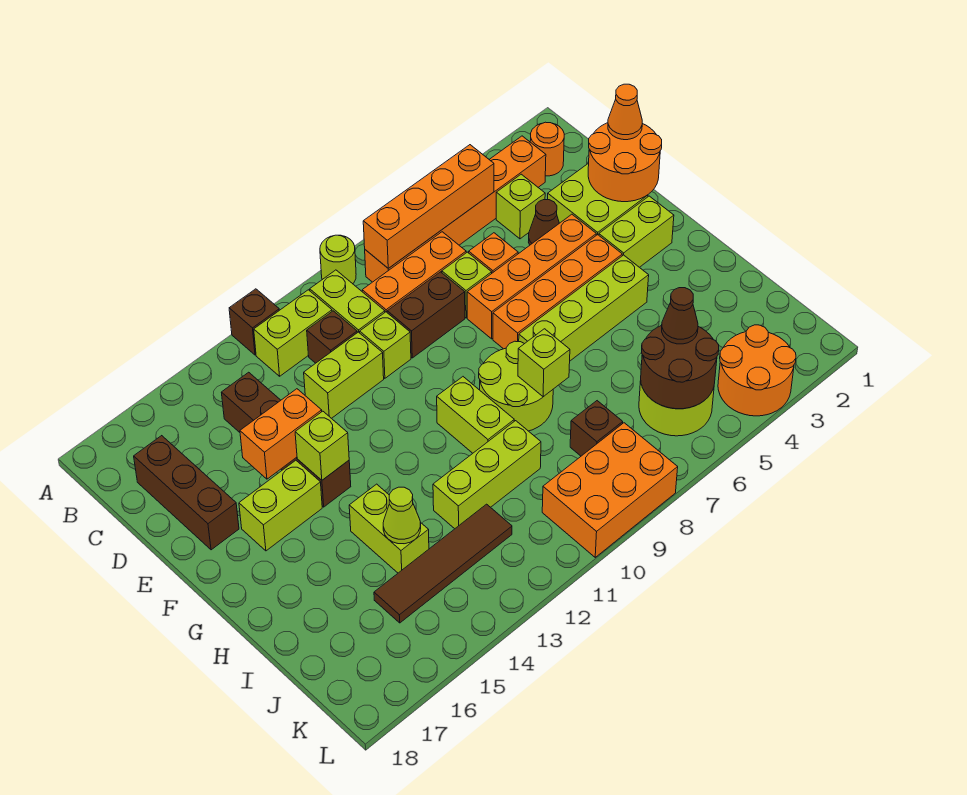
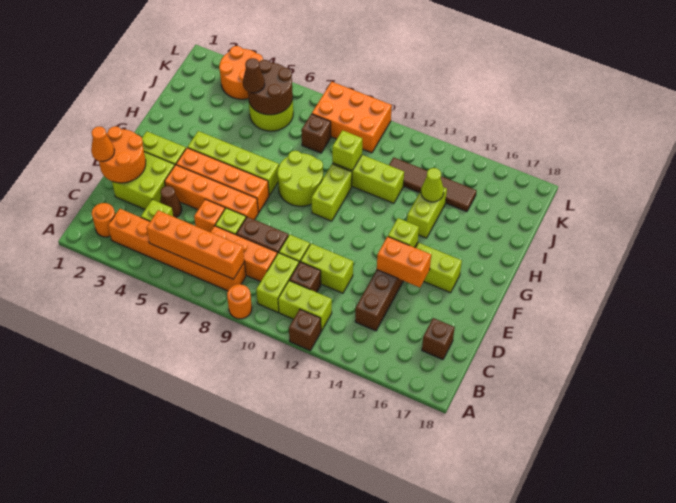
lime 1x1 round brick [320,235,356,284] -> orange 1x1 round brick [227,284,252,319]
brown 1x3 brick [134,436,239,550] -> brown 1x1 brick [422,318,455,359]
lime 1x1 brick [518,329,570,397] -> lime 1x1 brick moved to [332,130,362,171]

